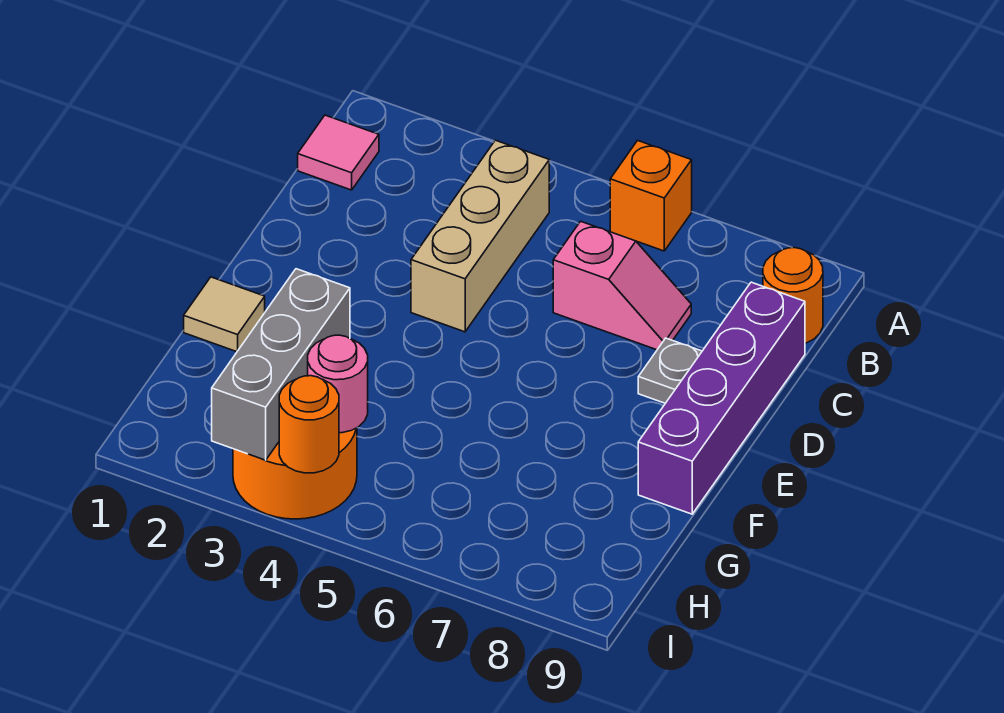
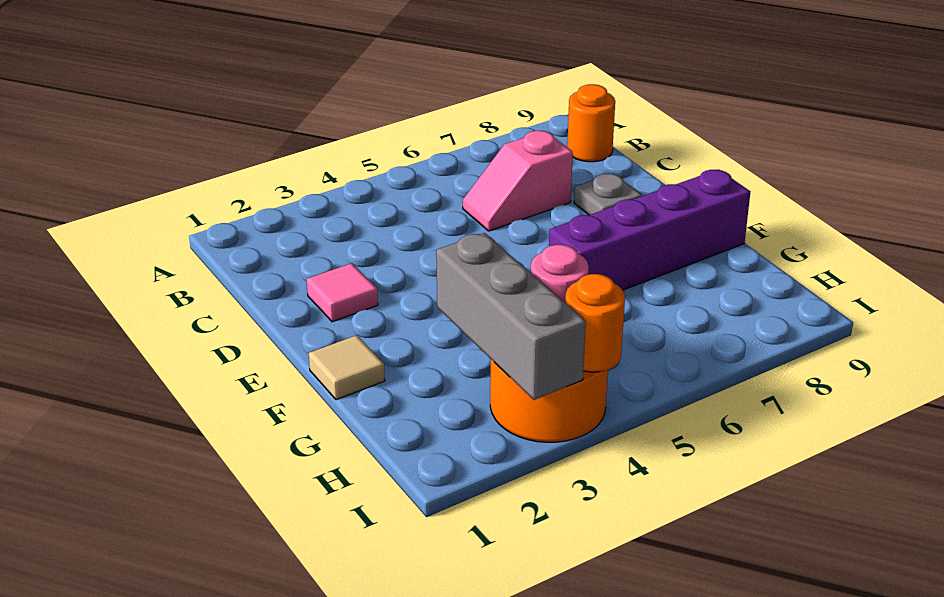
orange 1x1 brick [610,140,692,251] -> none
pink 1x1 tile [298,115,379,190] -> pink 1x1 tile moved to [306,263,378,322]
tan 1x3 brick [411,140,549,332] -> none
pink 1x2 slope [553,221,691,350] -> pink 1x2 slope turned to [463,131,573,231]
purple 1x4 brick [638,282,805,514] -> purple 1x4 brick turned to [549,169,750,290]

